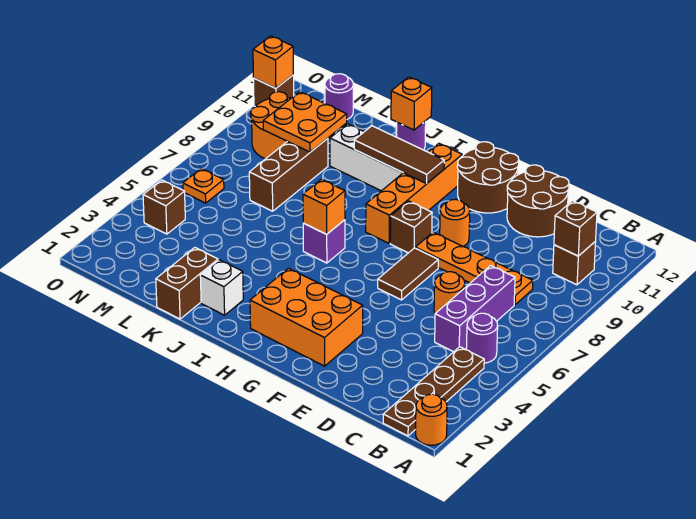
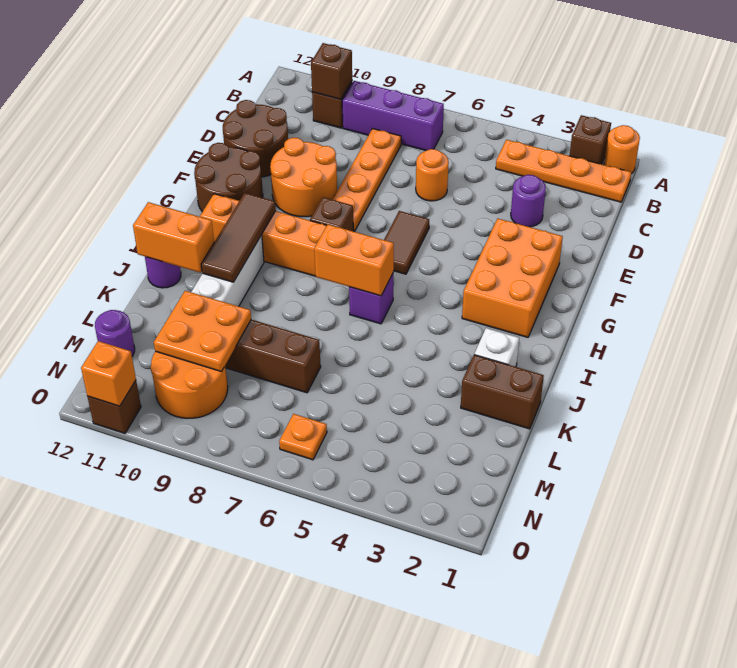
brown 1x4 plate [383,347,484,436] -> orange 1x4 plate [496,140,631,202]
purple 1x1 round brick [466,313,498,363] -> purple 1x1 round brick moved to [511,175,546,227]
purple 1x3 brick [435,266,515,352] -> purple 1x3 brick moved to [342,81,444,150]
brown 1x2 tile [378,248,438,300] -> brown 1x2 tile turned to [384,211,429,274]
orange 1x1 round brick [440,199,470,246] -> orange 2x2 round brick [270,138,337,217]
orange 1x1 brick [303,179,345,234] -> orange 1x2 brick [314,224,394,296]
orange 1x1 brick [391,77,432,130] -> orange 1x2 brick [133,202,214,273]
brown 1x1 brick [143,180,185,234] -> brown 1x1 brick moved to [569,115,611,164]

